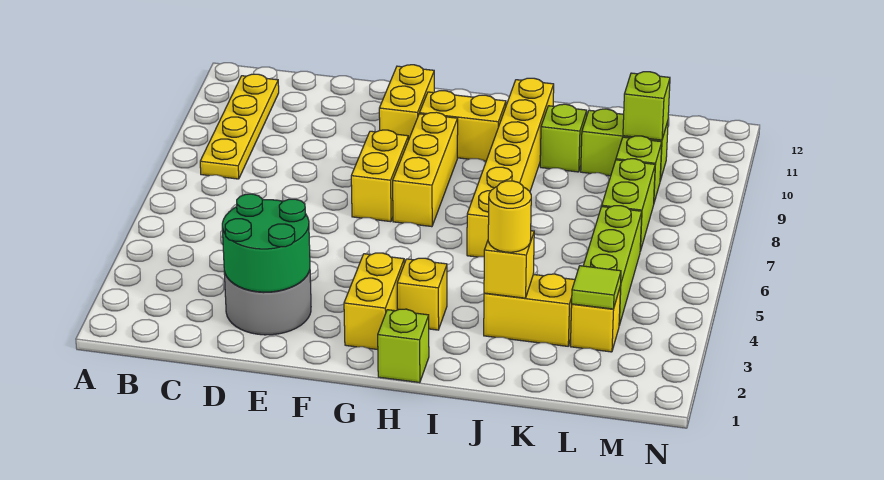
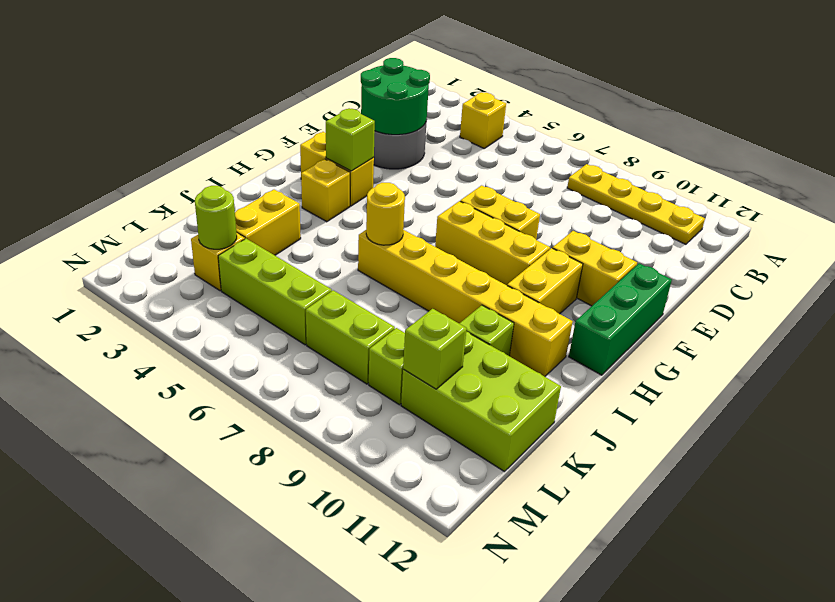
none -> green 1x3 brick [569,263,672,375]
lime 1x1 brick [378,309,429,383] -> lime 1x1 brick moved to [326,108,375,171]
yellow 1x1 brick [484,231,534,298] -> yellow 1x1 brick moved to [460,93,506,148]
yellow 1x1 round brick [488,181,531,252] -> yellow 1x1 round brick moved to [366,183,405,245]
lime 1x2 brick [581,109,668,181] -> lime 2x3 brick [401,332,561,472]
lime 1x1 tile [572,266,621,309] -> lime 1x1 round brick [195,186,237,249]

